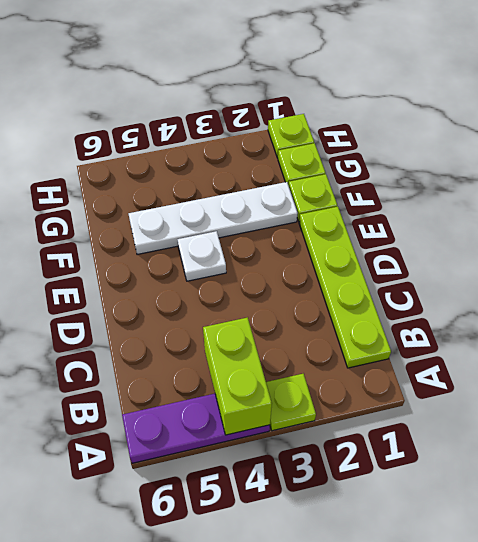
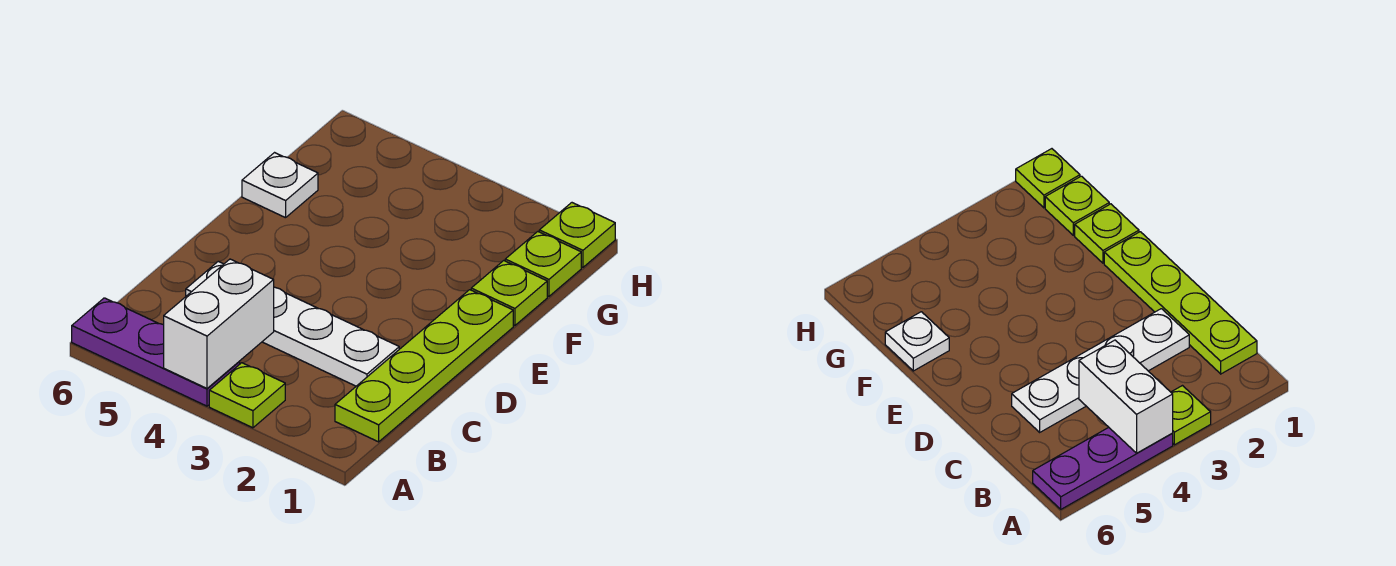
lime 1x2 brick [203,317,272,435] -> white 1x2 brick [164,259,274,388]
white 1x1 plate [178,231,226,281] -> white 1x1 plate moved to [242,153,318,218]
white 1x4 plate [129,182,298,255] -> white 1x4 plate moved to [186,261,399,386]

